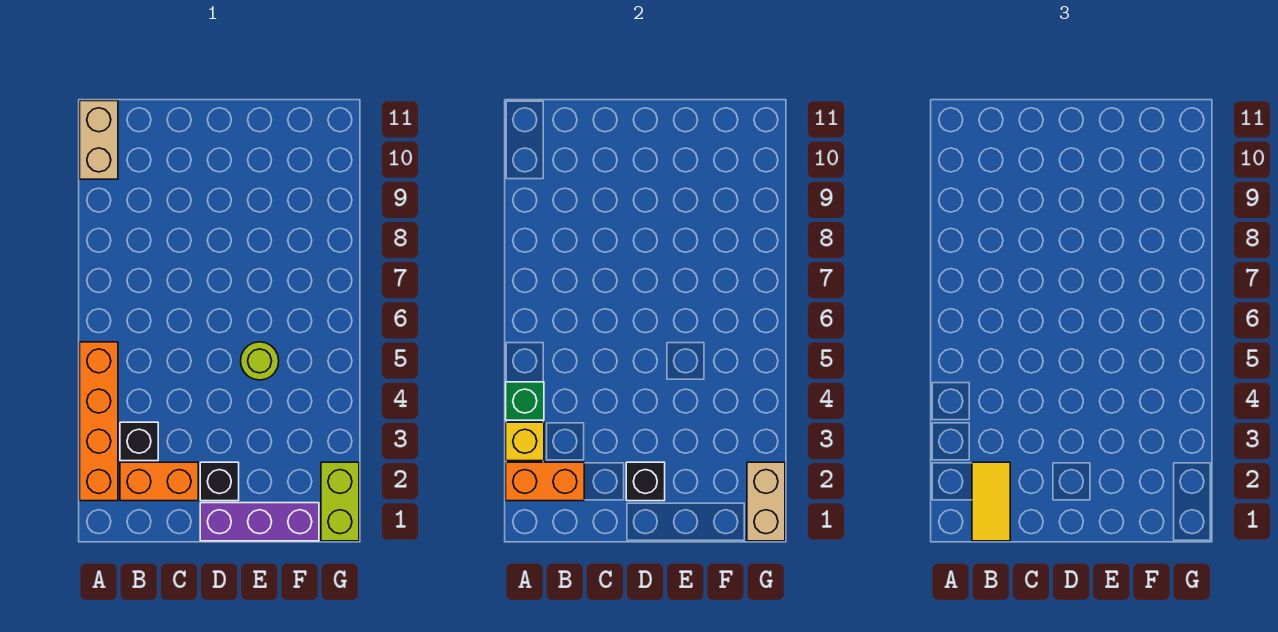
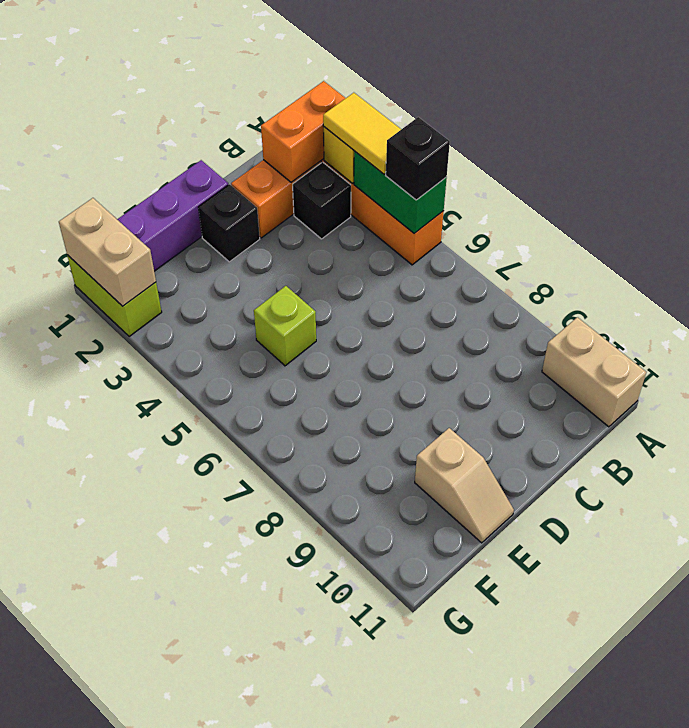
green 1x1 brick [506,382,544,420] -> green 1x2 brick [354,151,447,233]
yellow 1x2 tile [972,462,1010,541] -> yellow 1x2 tile moved to [323,93,401,174]
black 1x1 brick [626,462,665,501] -> black 1x1 brick moved to [386,117,450,200]
lime 1x1 round brick [241,342,279,380] -> lime 1x1 brick [254,286,316,366]
none -> tan 1x2 slope [415,428,514,543]

